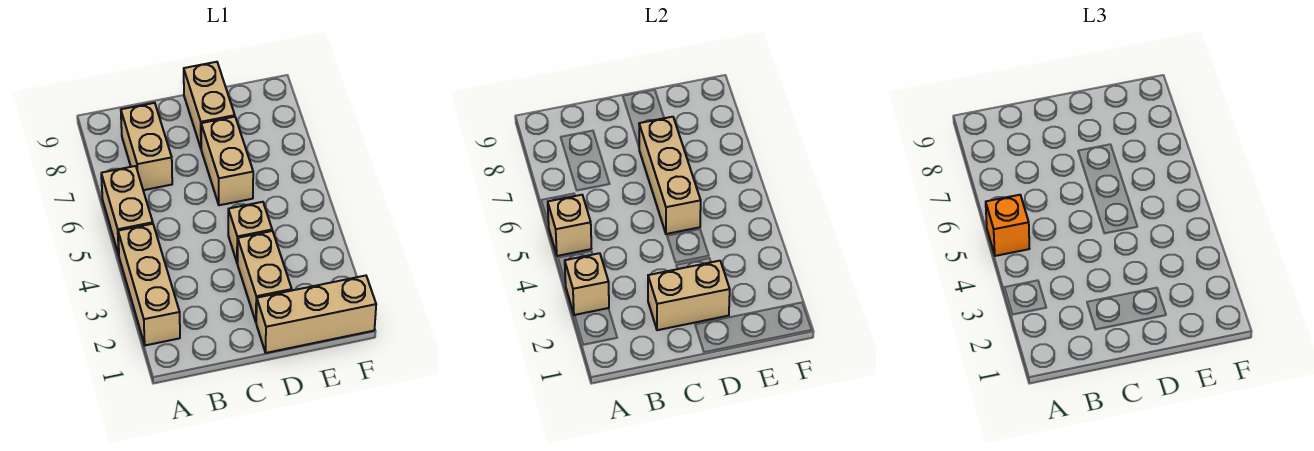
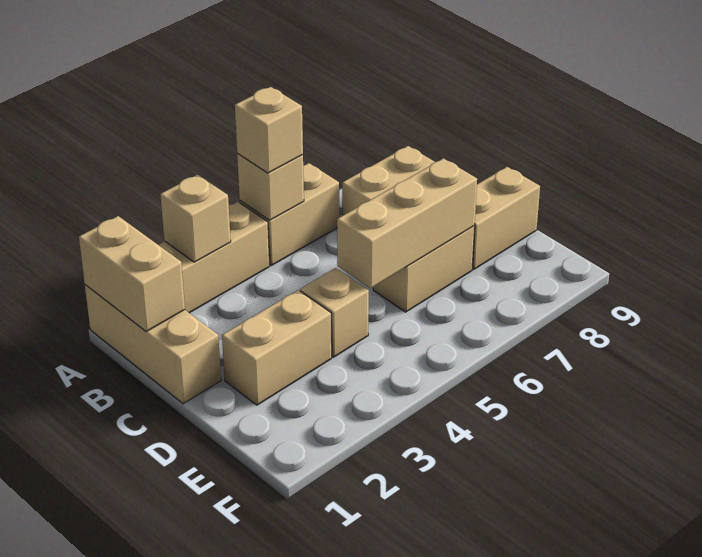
orange 1x1 brick [986,195,1029,256] -> tan 1x1 brick [235,87,303,173]
tan 1x2 brick [648,261,730,330] -> tan 1x2 brick moved to [79,216,185,332]
tan 1x3 brick [256,276,376,353] -> tan 1x3 brick moved to [85,285,221,404]

